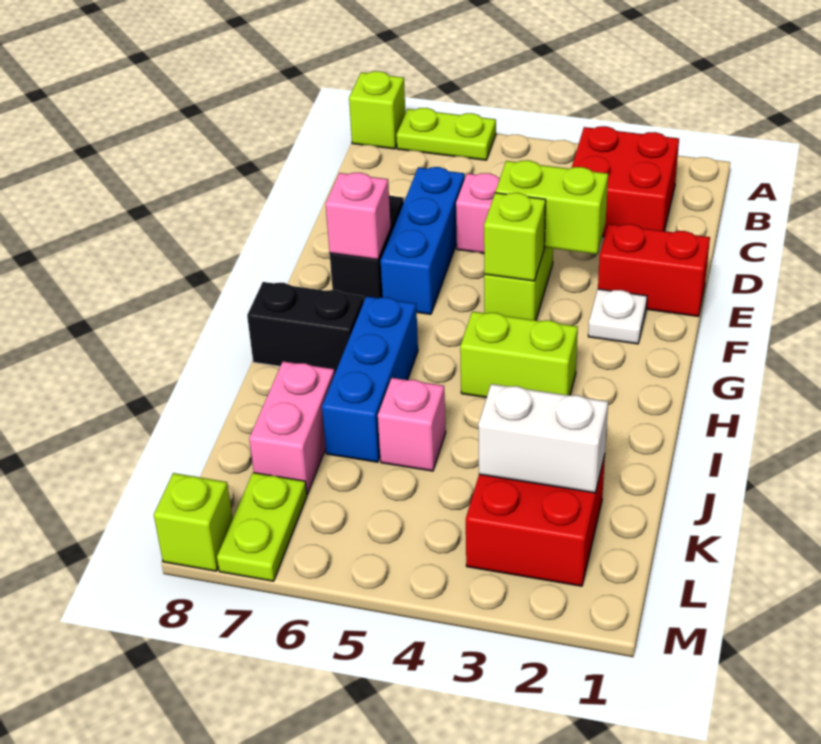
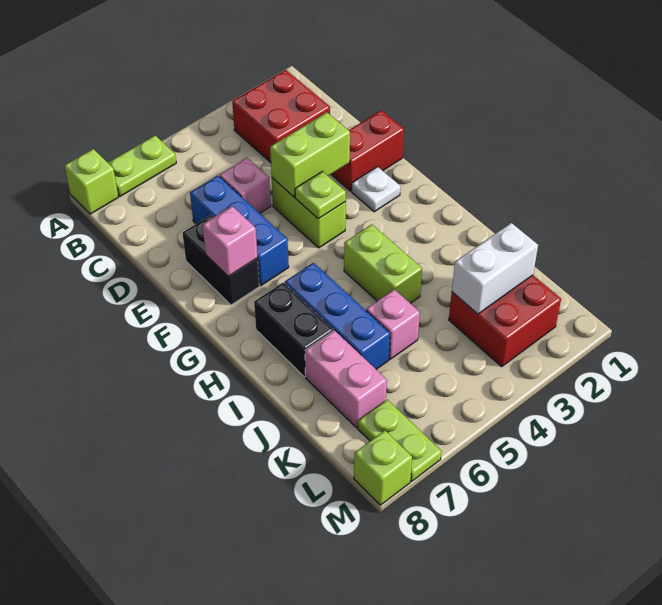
lime 1x1 brick [484,193,546,281] -> lime 1x1 plate [295,171,346,219]
lime 1x2 brick [460,311,578,398] -> lime 1x2 brick turned to [344,225,422,303]
black 1x2 brick [247,282,364,373] -> black 1x2 brick turned to [254,282,333,377]

